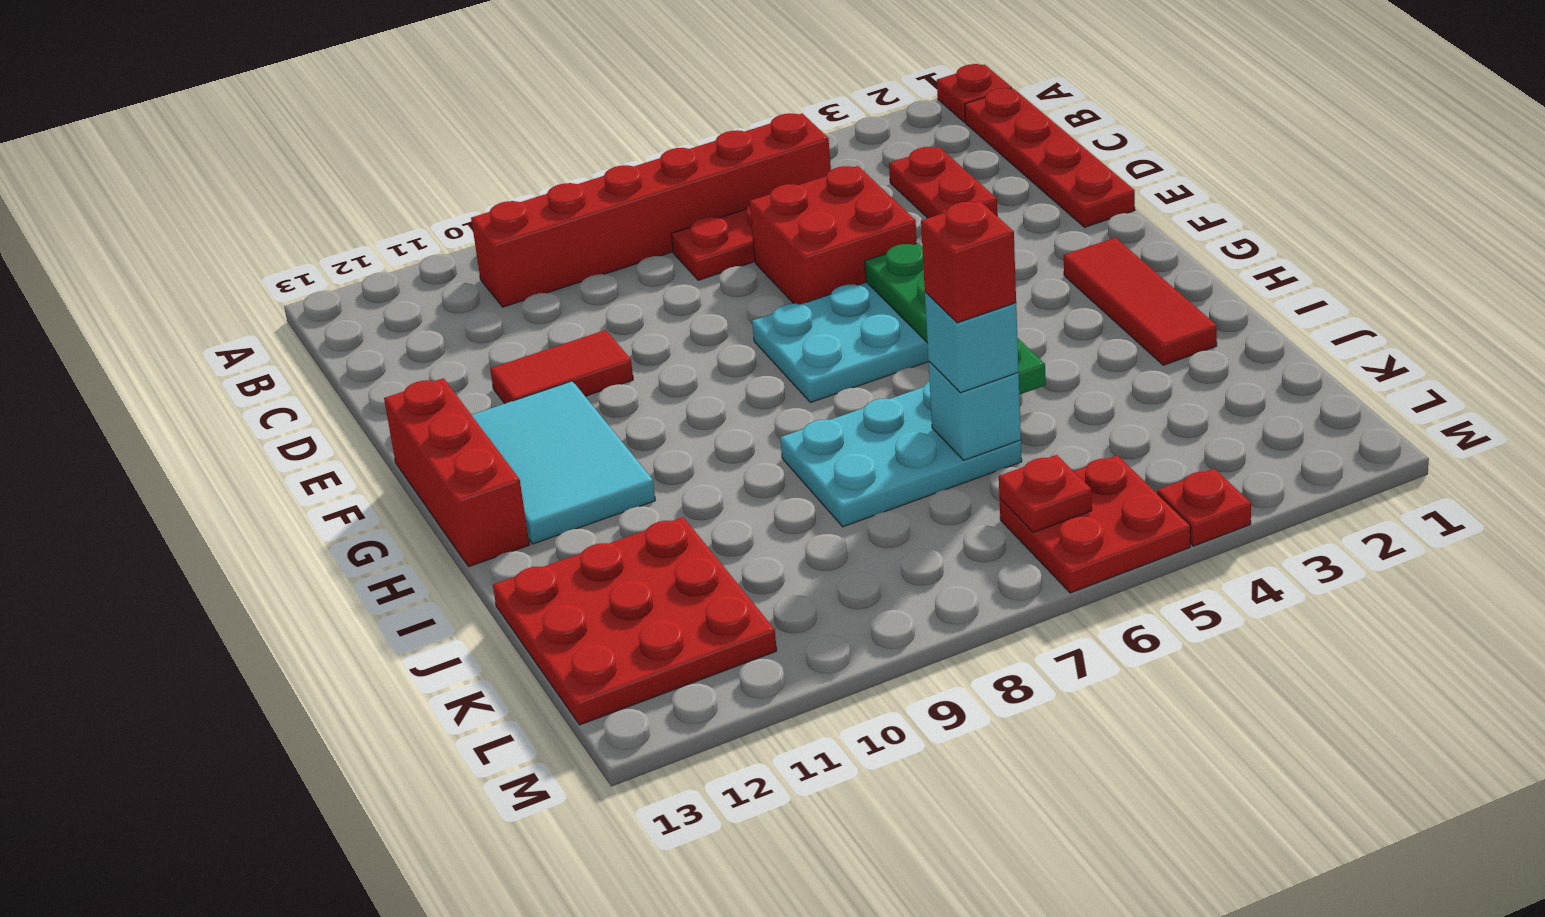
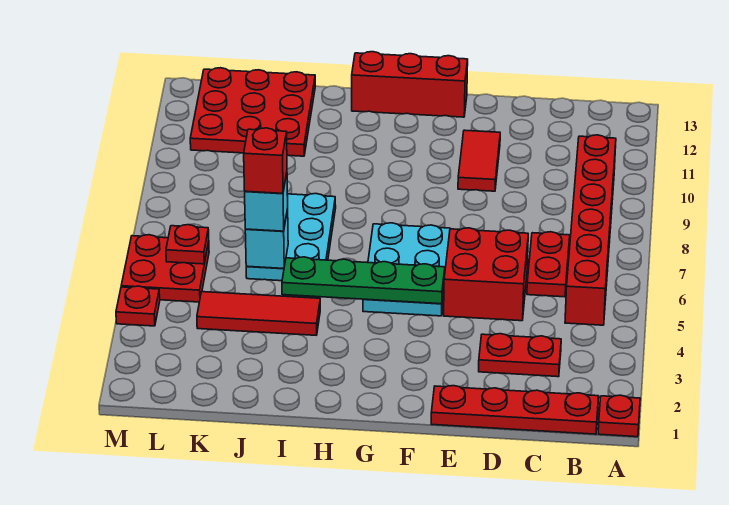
cyan 2x3 tile [472,381,655,544] -> none
red 1x3 tile [1064,238,1217,365] -> red 1x3 tile moved to [197,292,320,335]

